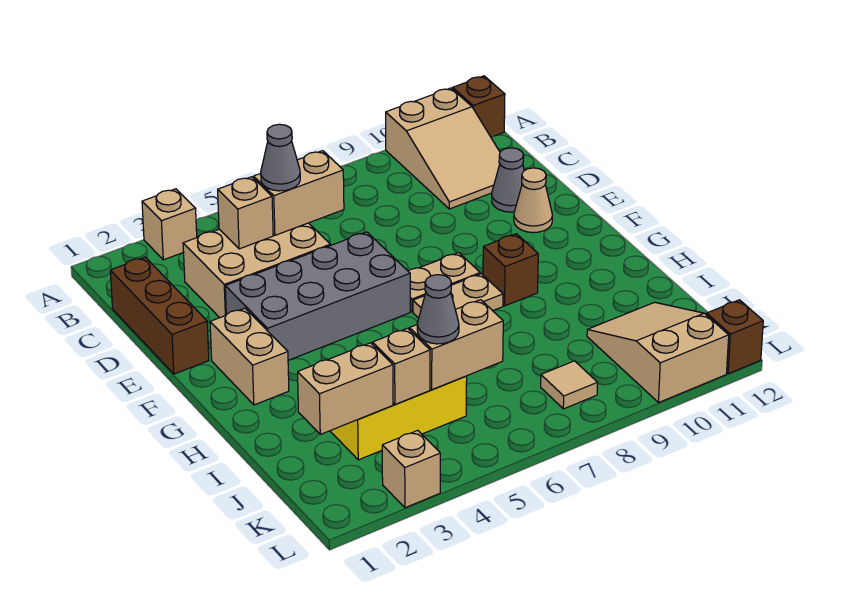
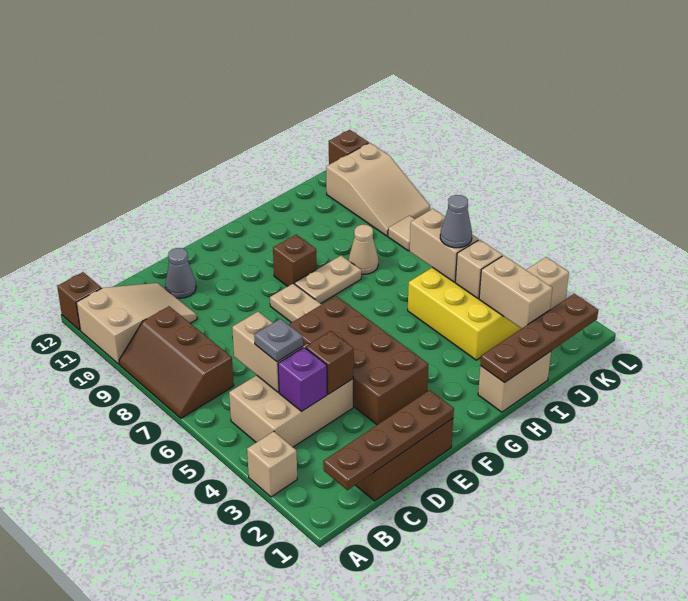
none -> brown 2x3 slope [119,306,234,418]
none -> brown 1x4 plate [323,390,454,490]
tan 2x3 brick [183,223,330,318] -> tan 2x3 brick turned to [229,344,353,447]
tan 1x1 brick [218,177,273,249] -> purple 1x1 brick [278,347,327,411]
grey 1x1 cone [261,124,300,191] -> grey 1x1 plate [254,319,303,362]
none -> brown 1x1 brick [305,331,354,394]
grey 2x4 brick [225,232,410,360] -> brown 2x4 brick [289,296,429,425]
tan 1x1 cone [514,168,552,233] -> tan 1x1 cone moved to [349,225,378,274]
tan 1x2 brick [210,308,289,405] -> tan 1x2 brick moved to [478,351,551,412]
tan 1x2 plate [413,274,503,318] -> tan 1x2 plate turned to [295,255,362,304]
none -> brown 1x4 plate [480,294,598,383]
tan 2x3 slope [587,302,729,402] -> tan 2x3 slope turned to [326,143,430,236]

